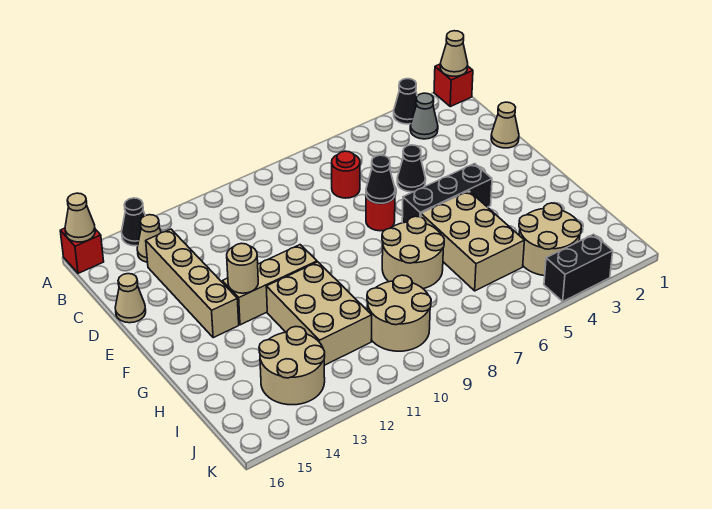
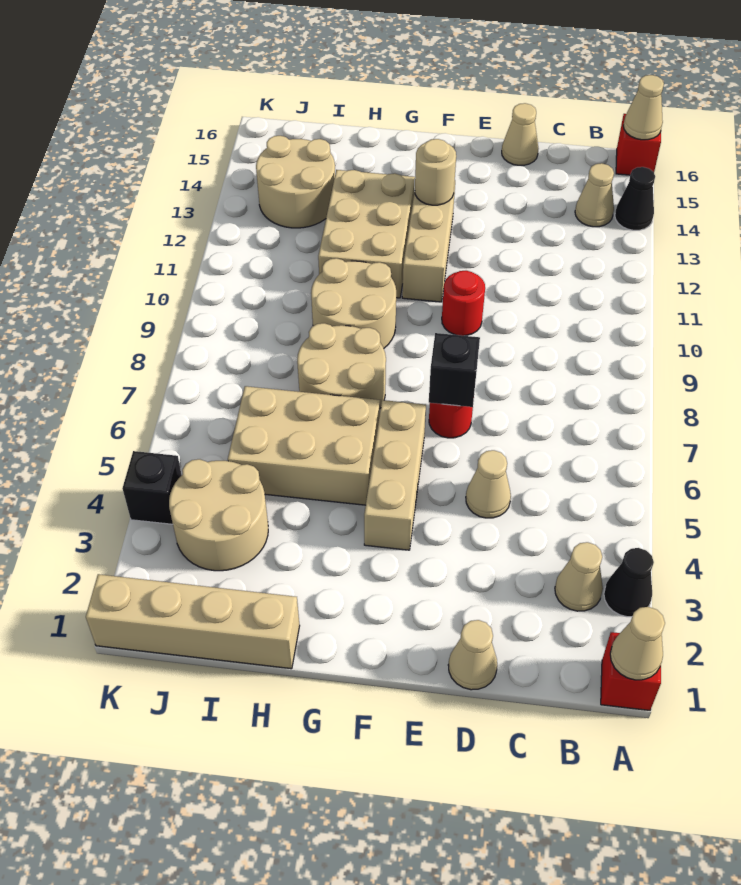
grey 1x1 cone [410,93,438,139] -> tan 1x1 cone [555,542,603,611]
red 1x1 round brick [332,151,360,198] -> red 1x1 round brick moved to [442,271,485,336]
tan 1x4 brick [146,229,239,338] -> tan 1x4 brick moved to [86,574,300,669]
black 1x1 cone [397,145,426,192] -> tan 1x1 cone [466,450,511,518]
black 1x1 cone [366,155,395,203] -> black 1x1 brick [429,333,480,407]
black 1x3 brick [402,164,492,223] -> tan 1x3 brick [364,400,426,550]
tan 2x3 brick [266,262,372,365] -> tan 2x3 brick turned to [318,170,415,298]
tan 2x2 round brick [367,275,431,351] -> tan 2x2 round brick moved to [311,258,396,348]
black 1x2 brick [544,234,613,301] -> black 1x1 brick [122,451,182,524]

